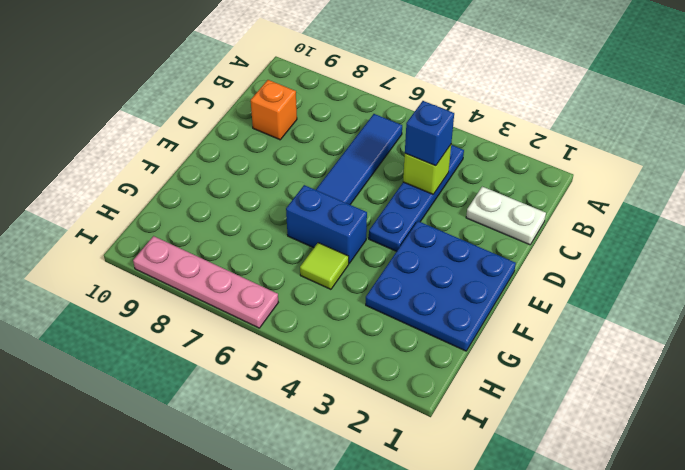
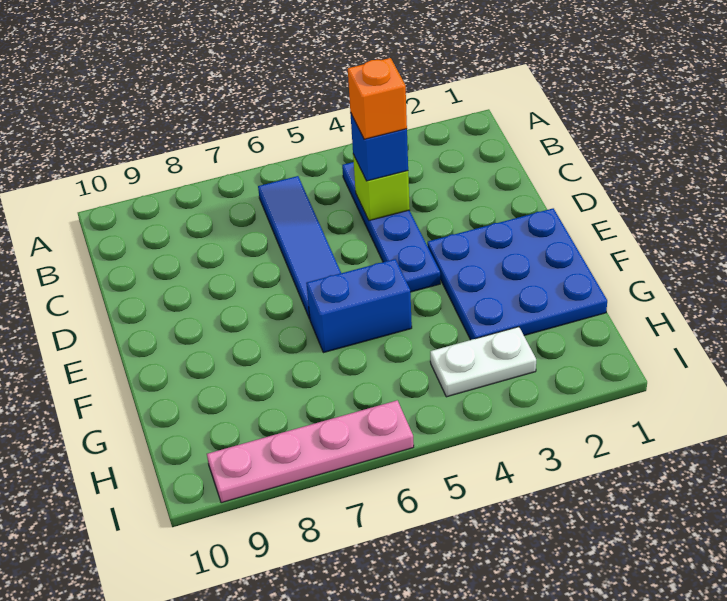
white 1x2 plate [466,187,546,245] -> white 1x2 plate moved to [430,327,536,397]
orange 1x1 brick [251,80,297,140] -> orange 1x1 brick moved to [348,58,407,139]
lime 1x1 tile [300,243,349,289] -> none

